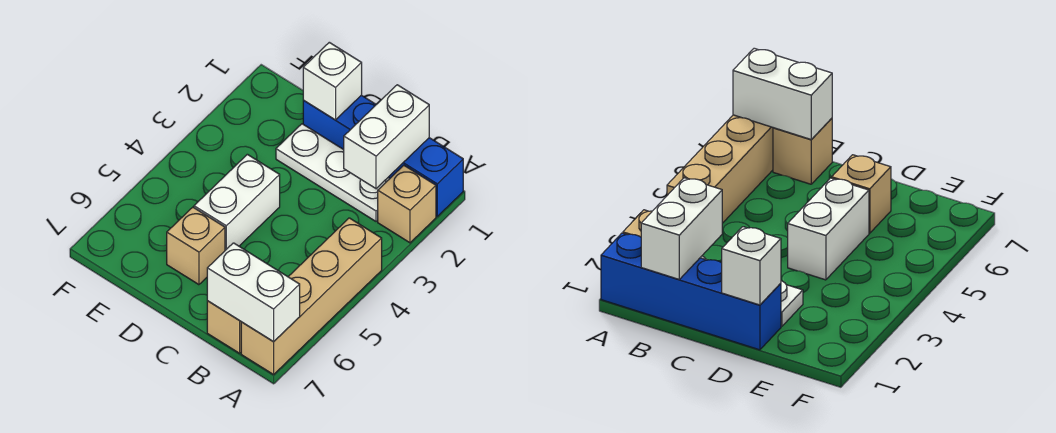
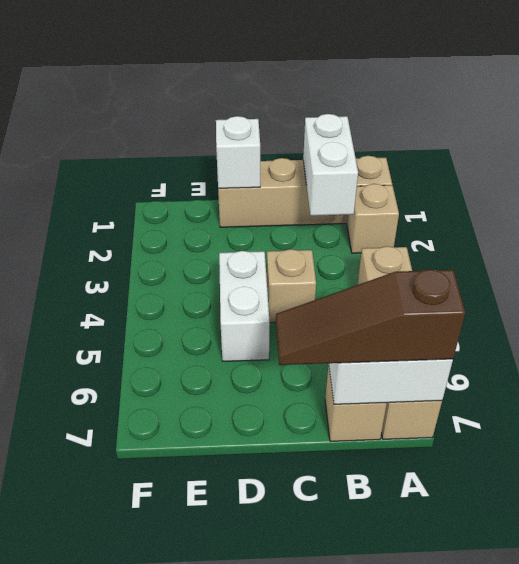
blue 1x4 brick [303,95,463,216] -> tan 1x4 brick [218,156,392,227]
none -> brown 1x3 slope [276,269,465,365]
white 1x3 plate [276,124,390,221] -> none
tan 1x1 brick [167,207,225,285] -> tan 1x1 brick moved to [267,249,316,323]

